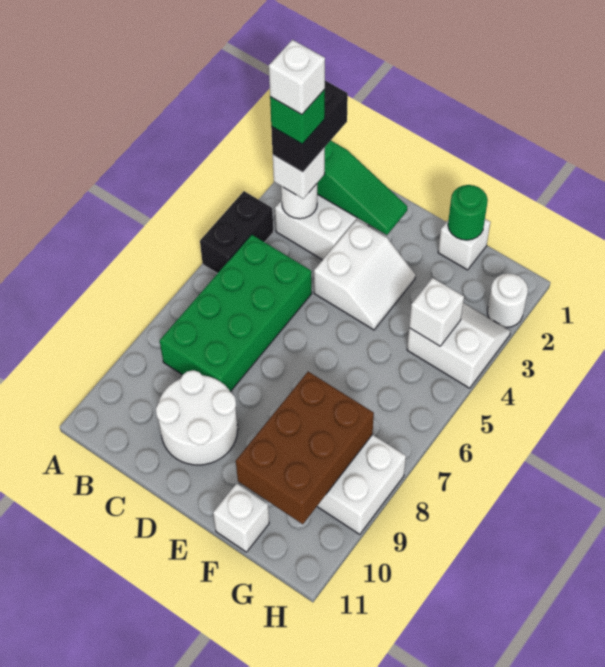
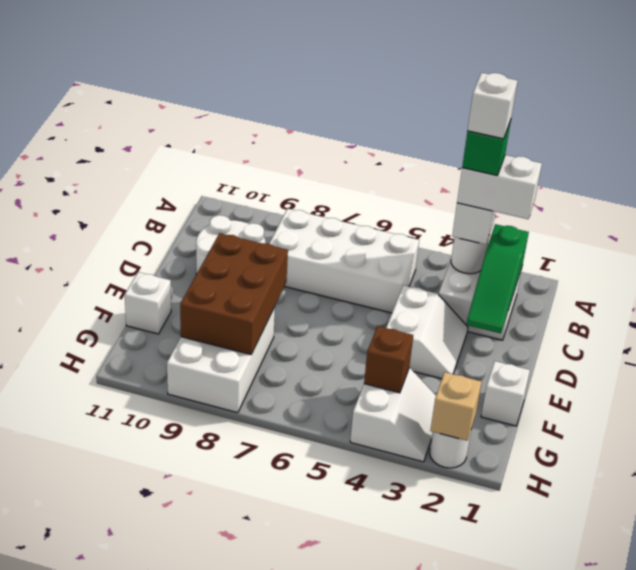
black 1x2 brick [200,191,273,274] -> none
black 1x2 brick [271,81,348,172] -> white 1x2 brick [457,155,542,219]
green 2x4 brick [160,235,312,392] -> white 2x4 brick [269,209,419,313]
white 2x2 slope [314,220,416,330] -> white 2x2 slope turned to [386,285,468,379]
green 1x1 round brick [448,185,488,240] -> none
brown 2x3 brick [236,372,374,524] -> brown 2x3 brick turned to [180,233,288,355]
white 1x1 brick [409,278,464,346] -> brown 1x1 brick [364,326,413,393]
none -> tan 1x1 brick [430,372,482,441]

